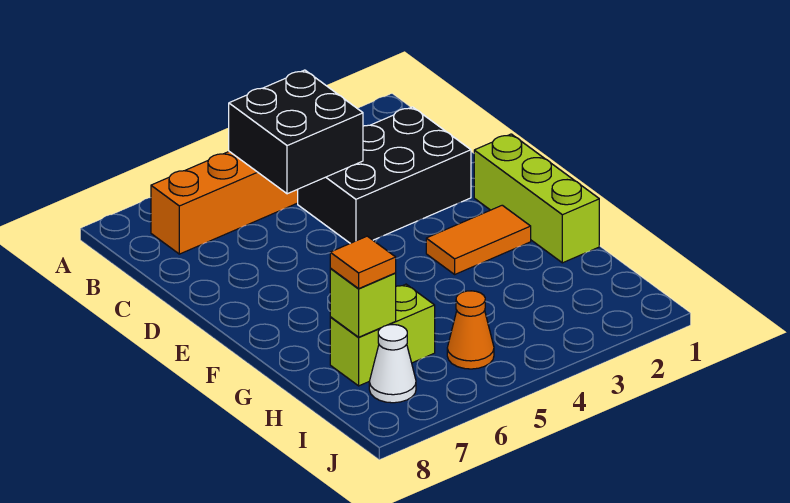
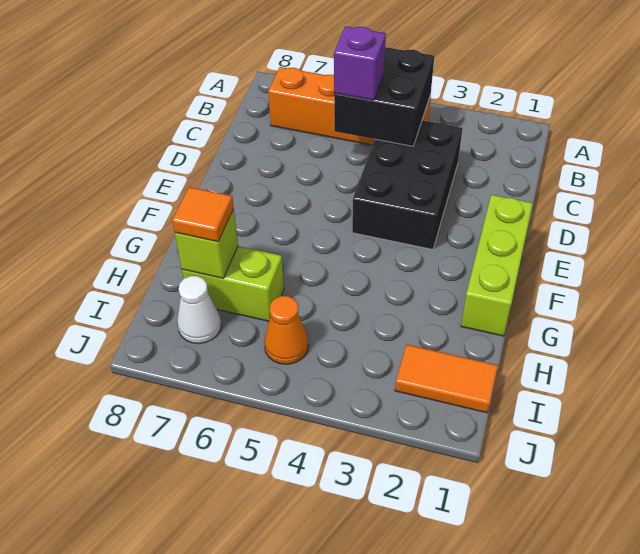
black 2x3 brick [298,107,471,243] -> black 2x3 brick turned to [352,120,463,250]
none -> purple 1x1 brick [334,26,386,100]
orange 1x2 tile [426,205,531,274] -> orange 1x2 tile moved to [395,345,498,413]

